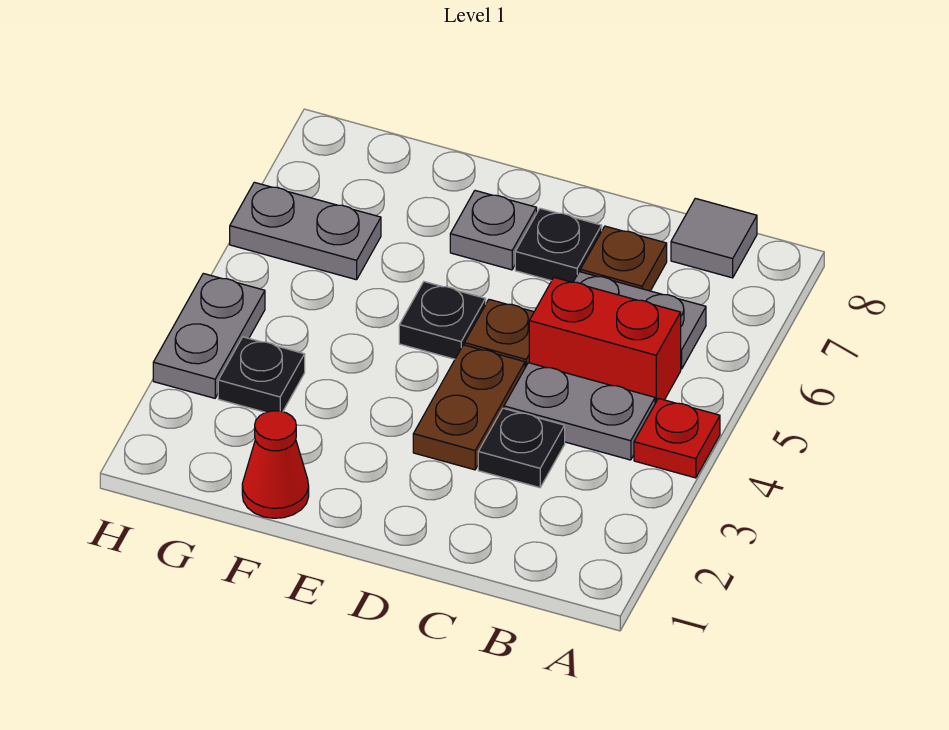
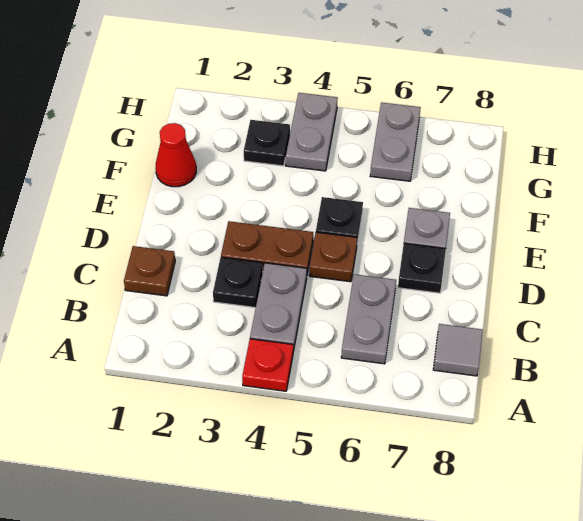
red 1x2 brick [529,277,681,403] -> none
brown 1x1 plate [580,226,667,291] -> brown 1x1 plate moved to [124,246,175,296]
grey 1x2 plate [153,273,265,398] -> grey 1x2 plate turned to [286,93,338,171]

